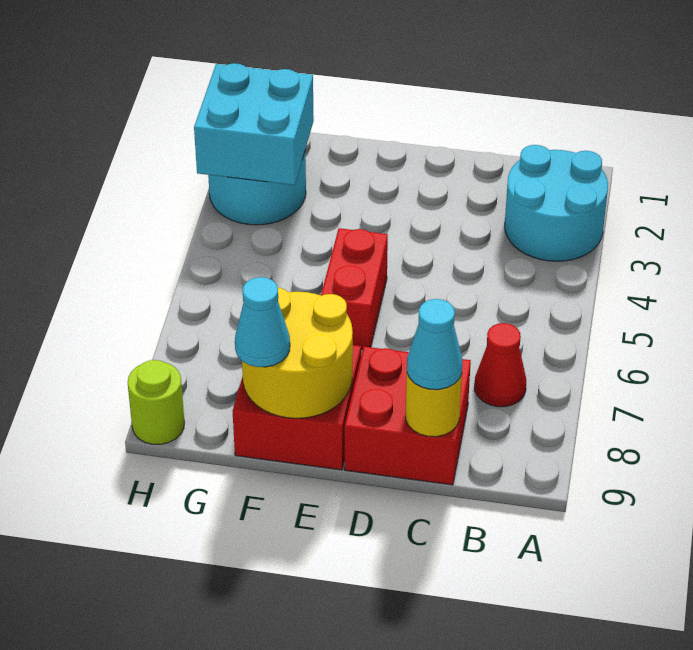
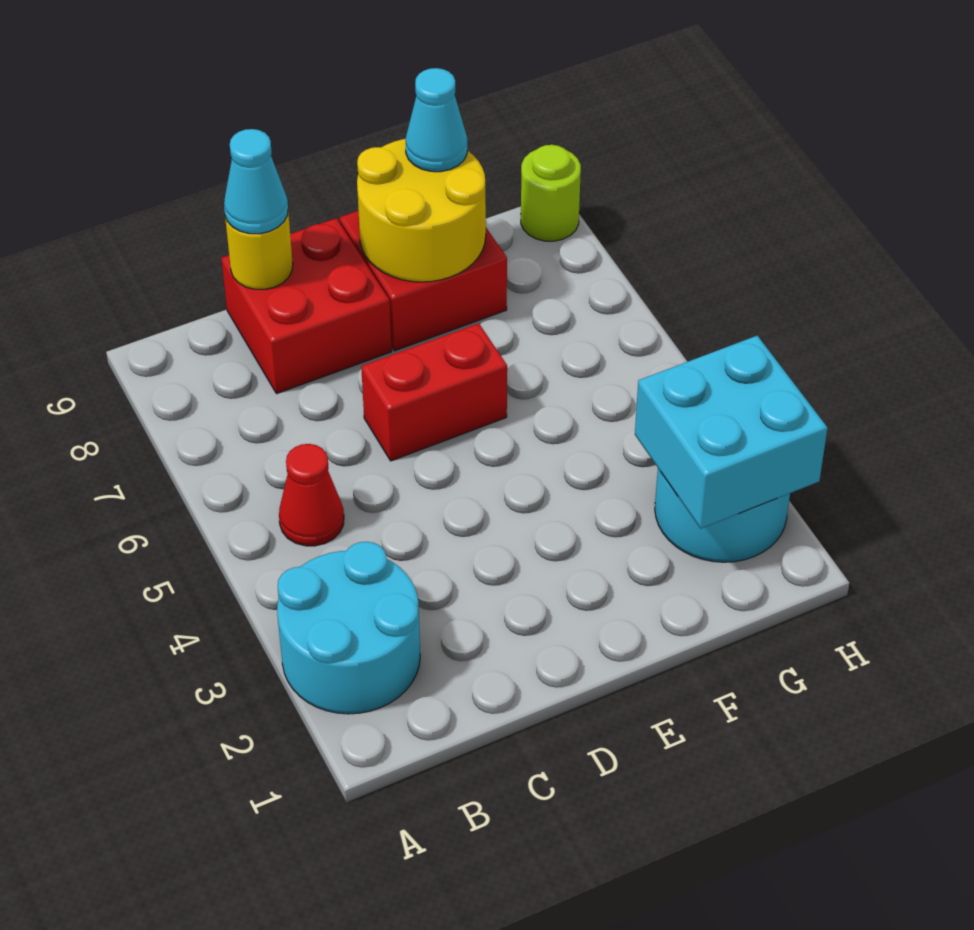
red 1x1 cone [475,323,526,407] -> red 1x1 cone moved to [279,444,344,546]
red 1x2 brick [321,228,388,349] -> red 1x2 brick turned to [361,323,507,461]

